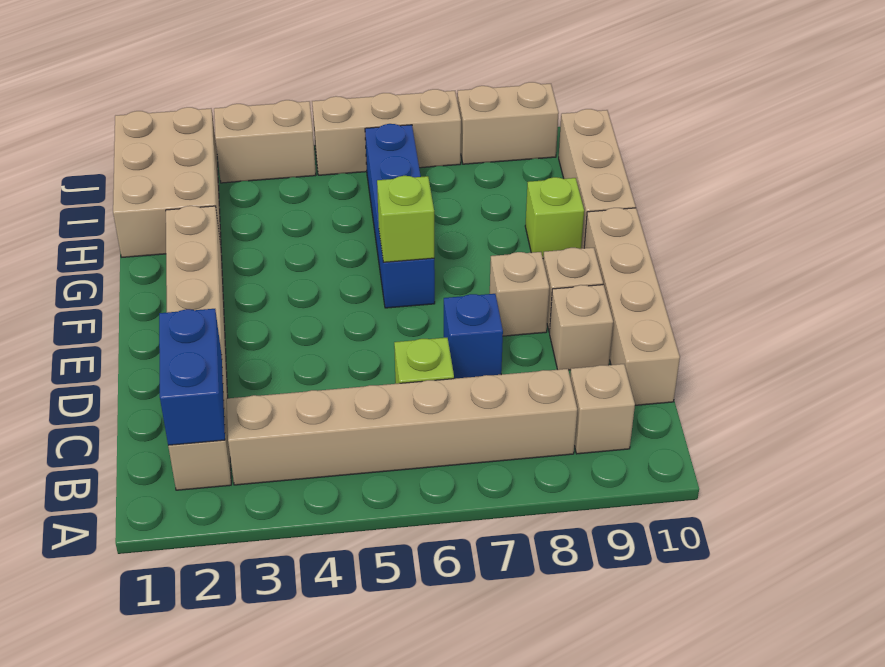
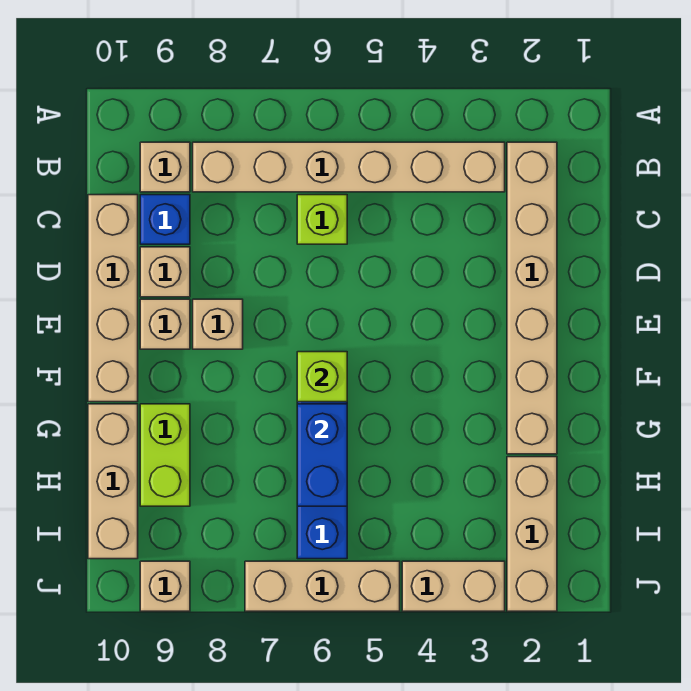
blue 1x2 brick [159,309,225,446] -> blue 1x2 brick moved to [297,404,347,506]
blue 1x1 brick [444,294,503,379] -> blue 1x1 brick moved to [140,195,190,244]
lime 1x1 brick [525,177,584,257] -> lime 1x2 brick [140,404,190,506]
tan 2x3 brick [113,107,221,257] -> tan 1x3 brick [507,457,557,611]
tan 1x2 brick [457,82,559,164] -> tan 1x1 brick [140,561,190,611]

